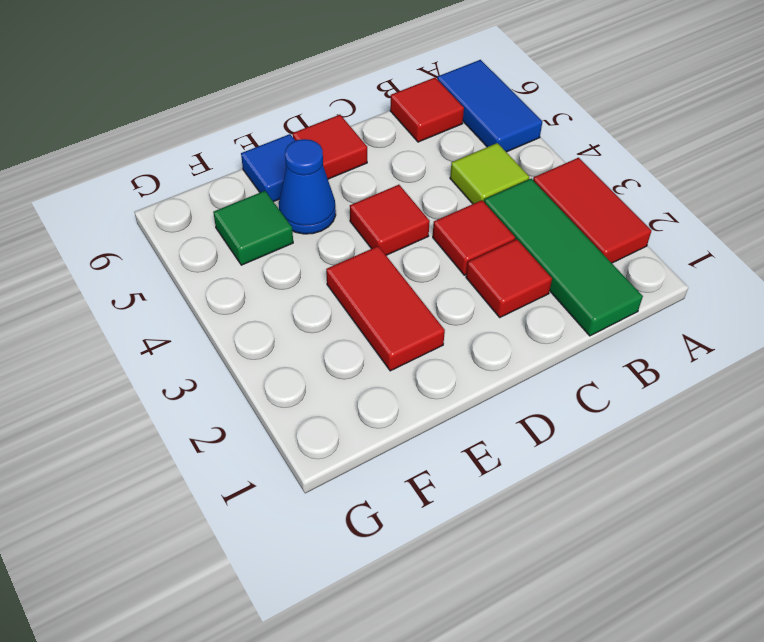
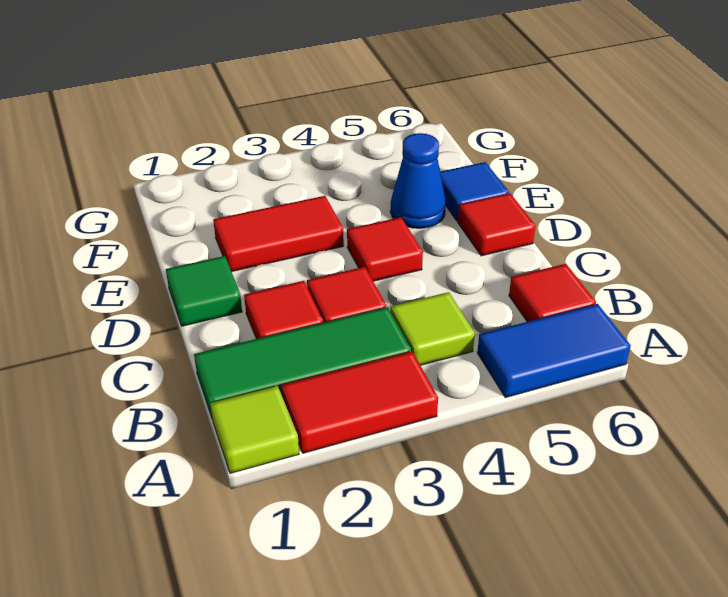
none -> lime 1x1 tile [210,386,299,473]
green 1x1 tile [213,191,293,265] -> green 1x1 tile moved to [166,256,242,326]

